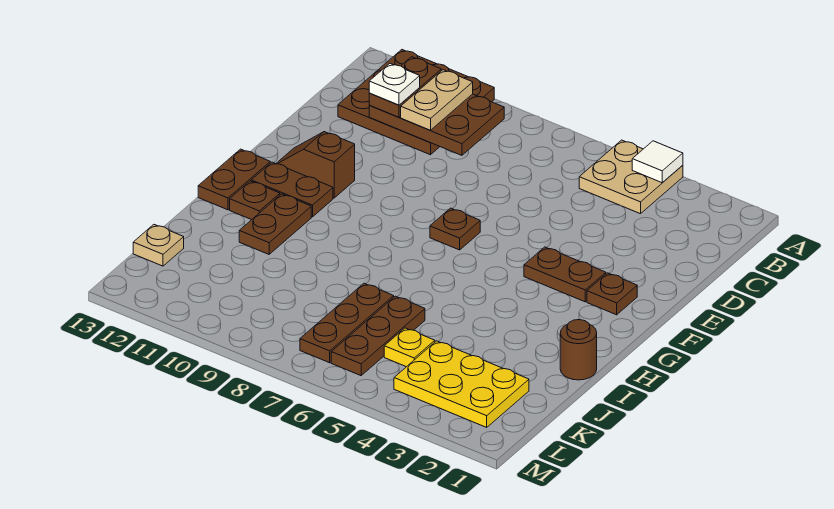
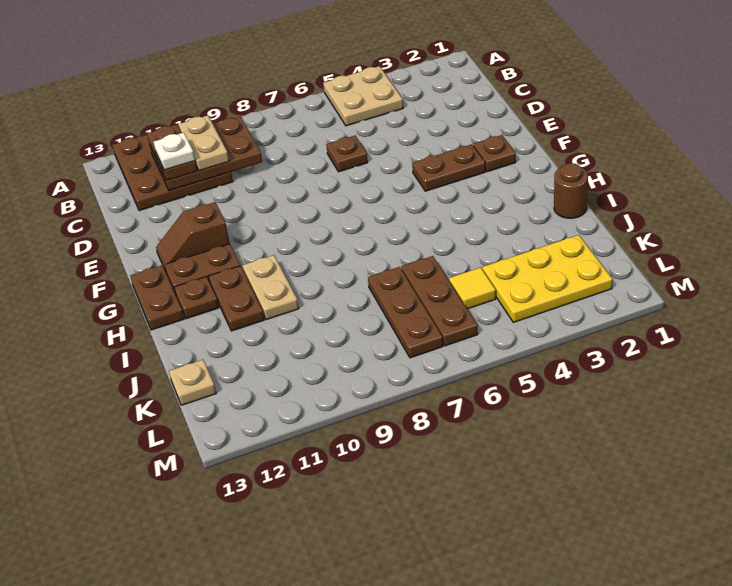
white 1x1 tile [632,141,683,183] -> none
brown 1x1 plate [430,208,480,250] -> brown 1x1 plate moved to [326,136,368,172]
none -> tan 1x2 plate [242,255,299,320]
yellow 1x1 plate [384,328,435,367] -> yellow 1x1 tile [449,267,496,309]

